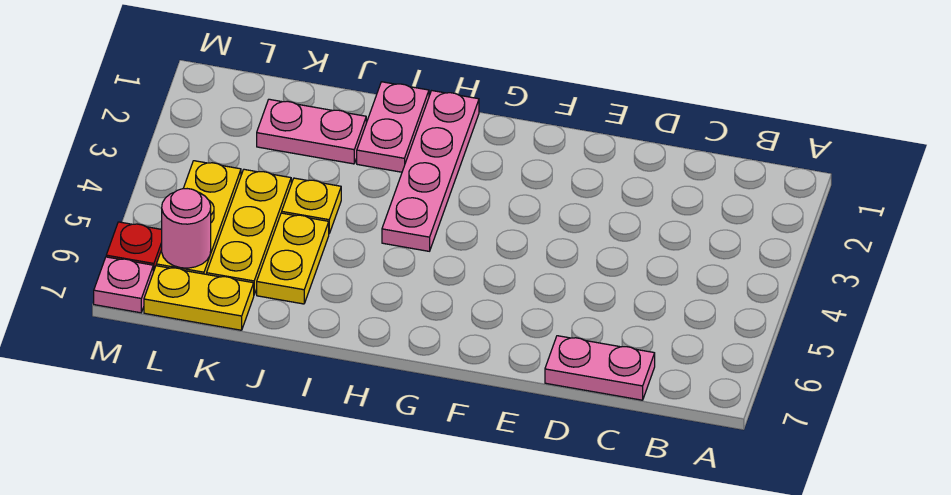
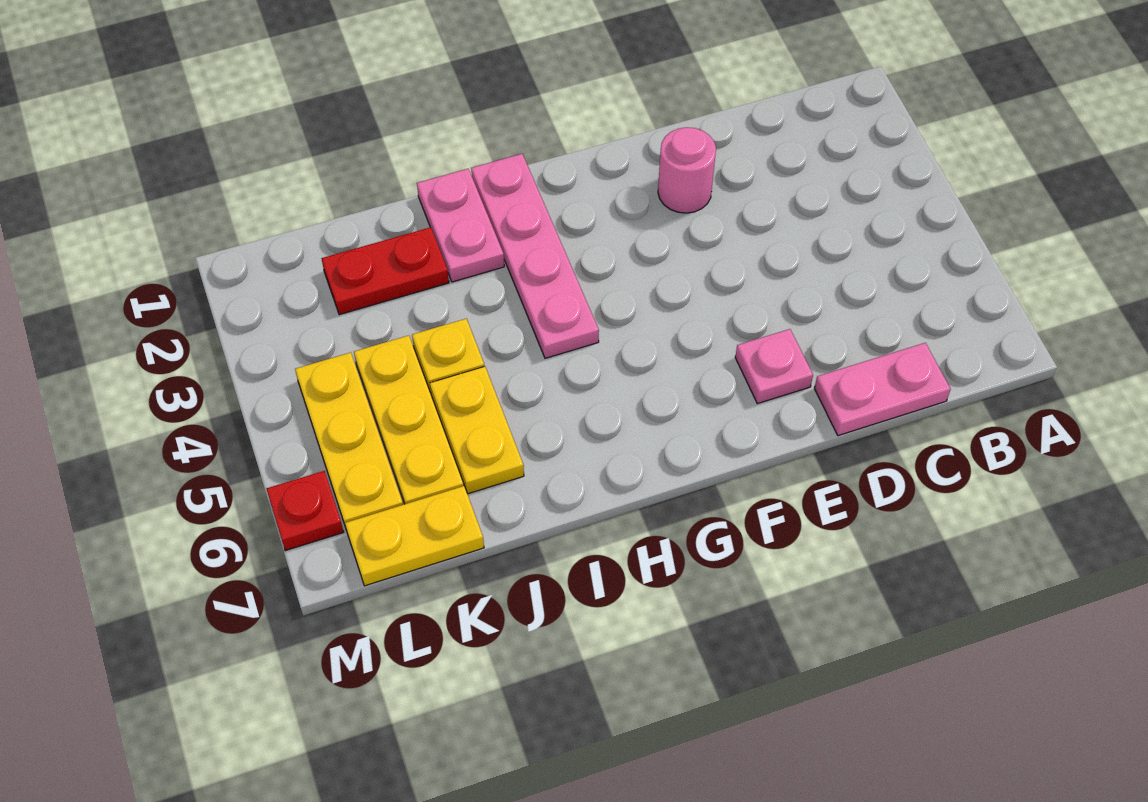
pink 1x2 plate [257,99,366,164] -> red 1x2 plate [322,227,449,315]
pink 1x1 round brick [162,189,211,268] -> pink 1x1 round brick moved to [658,127,716,213]
pink 1x1 plate [94,257,153,313] -> pink 1x1 plate moved to [735,329,813,404]

